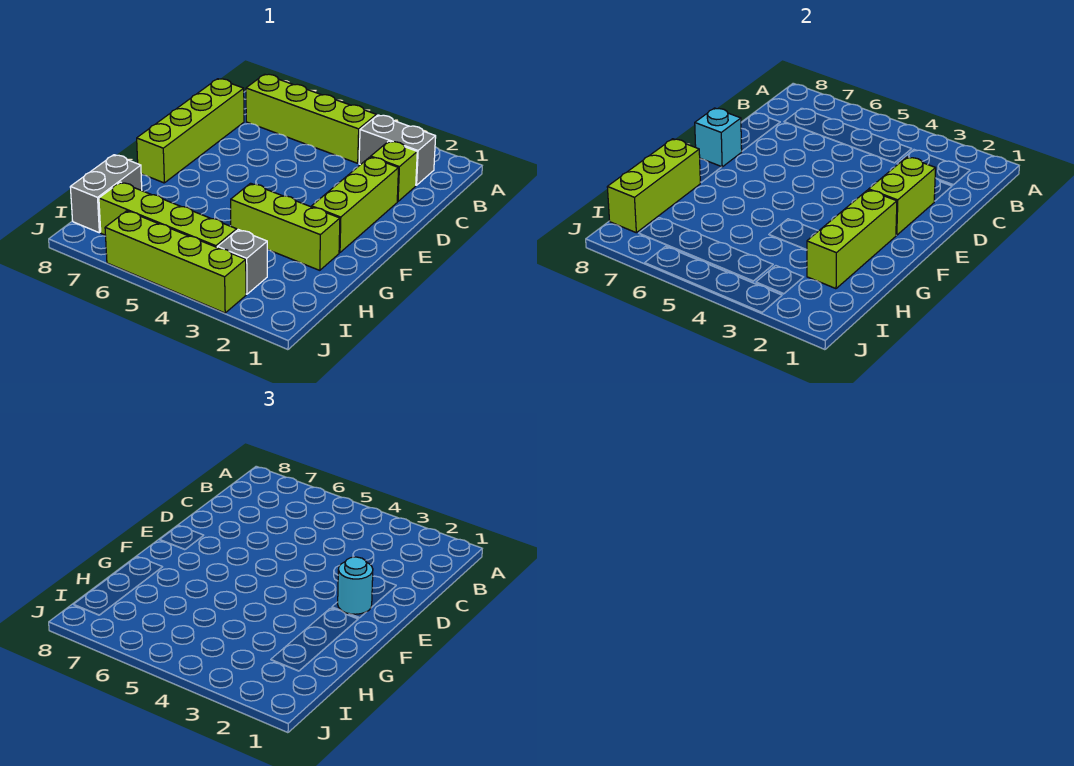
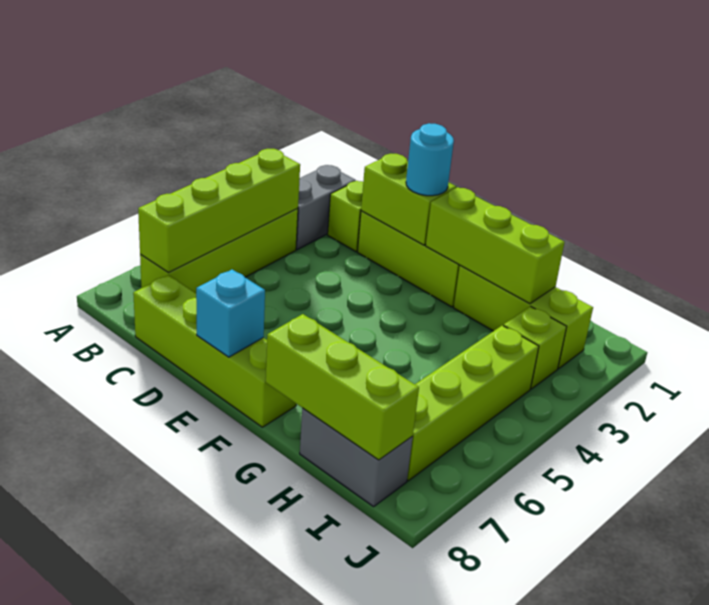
lime 1x3 brick [231,183,340,270] -> lime 1x3 brick turned to [454,265,593,369]
grey 1x1 brick [217,230,267,294] -> lime 1x1 brick [503,306,567,389]
lime 1x4 brick [105,211,246,313] -> lime 1x4 brick moved to [138,149,300,273]

